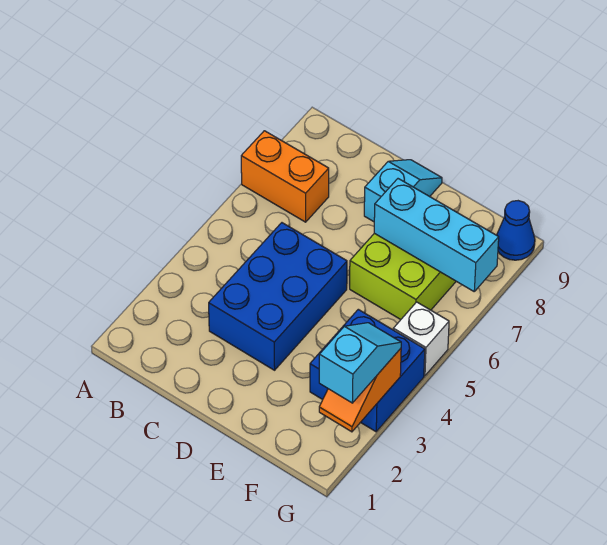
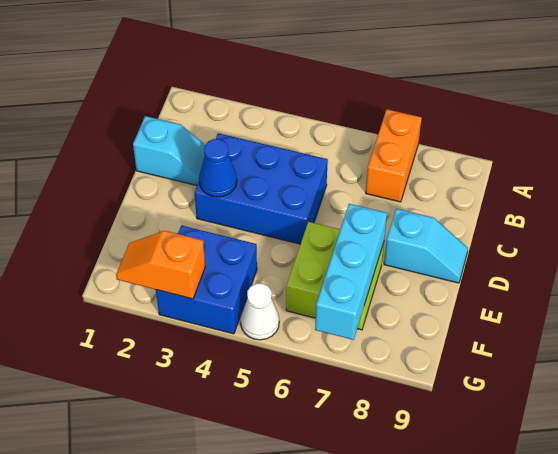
cyan 1x2 slope [319,323,401,403] -> cyan 1x2 slope moved to [133,116,205,185]
white 1x1 brick [393,302,449,376] -> white 1x1 cone [241,283,279,340]
blue 1x1 cone [497,201,535,260] -> blue 1x1 cone moved to [199,139,237,197]

